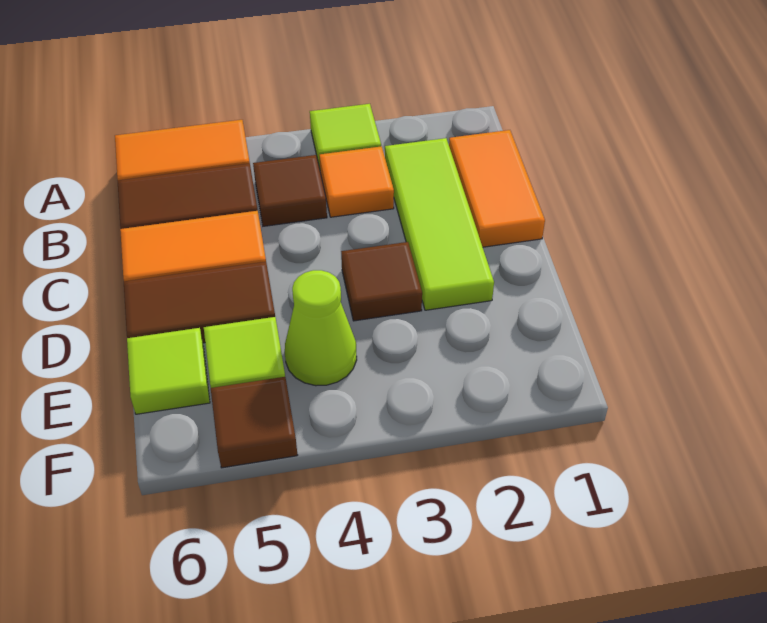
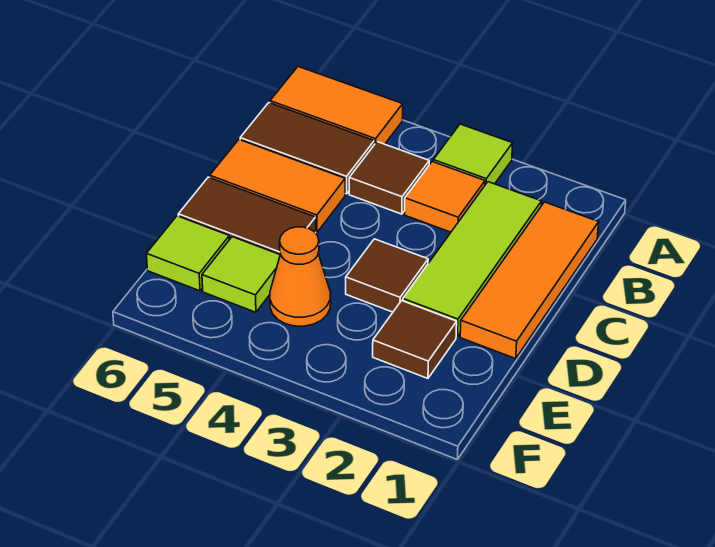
orange 1x2 tile [449,130,545,247] -> orange 1x3 tile [460,202,599,359]
lime 1x1 cone [285,270,357,386] -> orange 1x1 cone [270,227,331,326]
brown 1x1 tile [211,377,297,468] -> brown 1x1 tile moved to [373,301,457,378]

